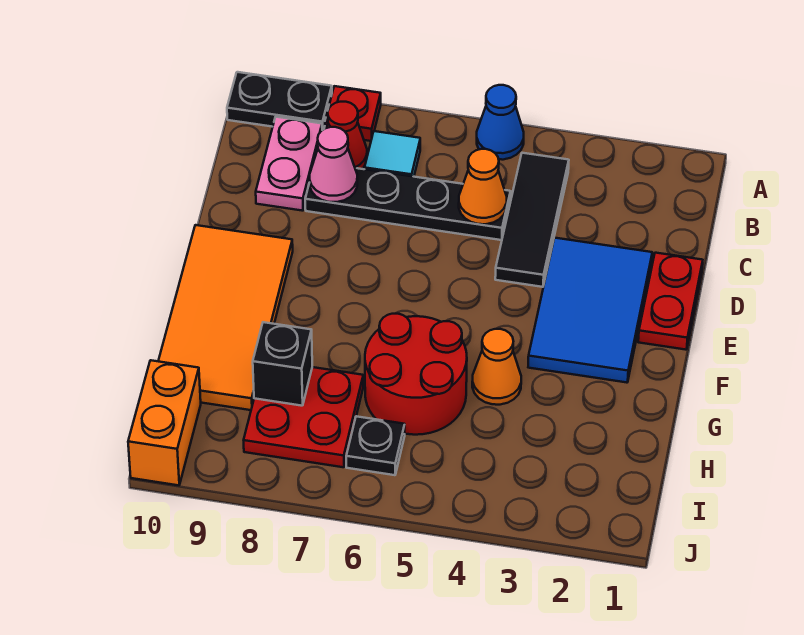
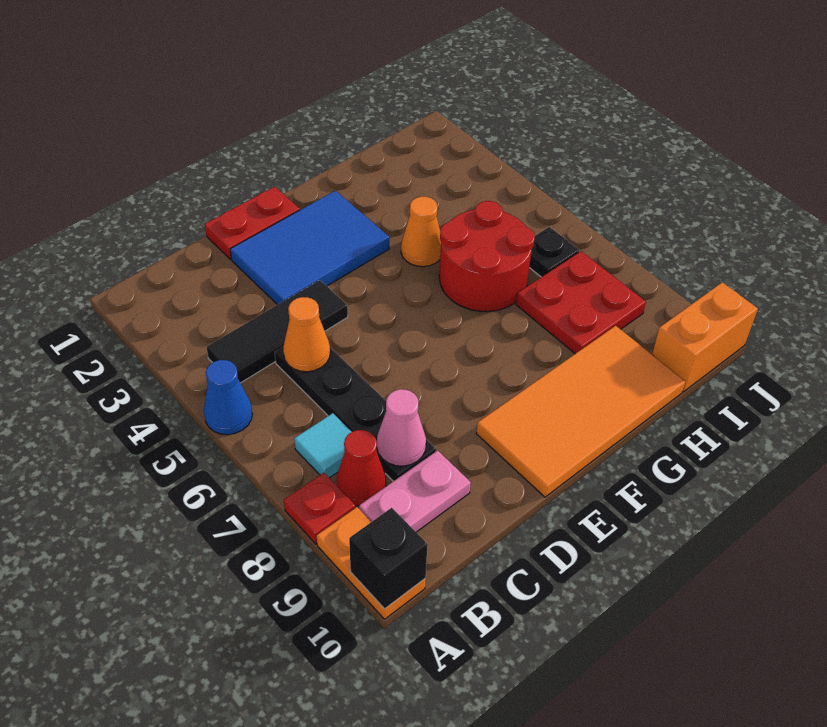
black 1x2 plate [227,72,332,130] -> orange 1x2 plate [317,507,426,619]
black 1x1 brick [253,322,312,406] -> black 1x1 brick moved to [349,508,428,609]

